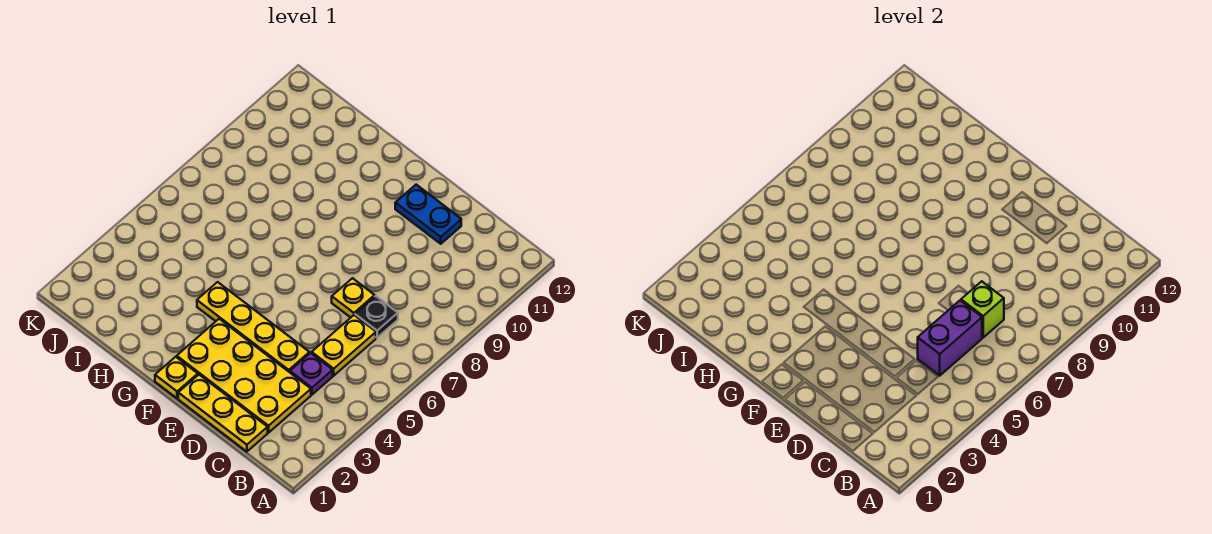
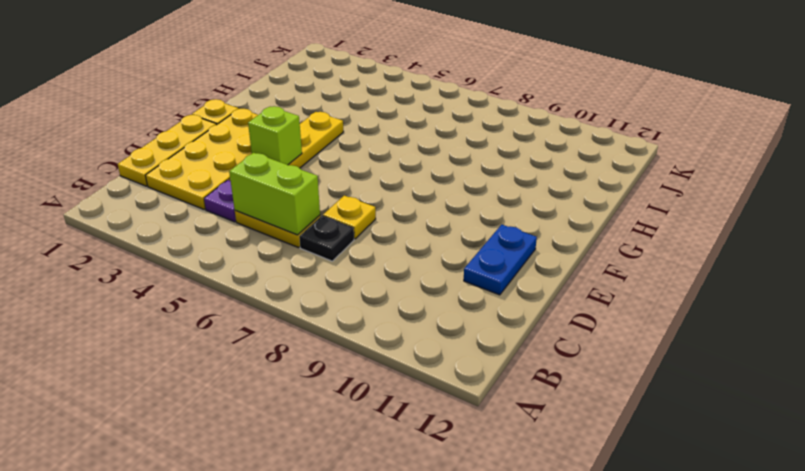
purple 1x2 brick [918,301,982,376] -> lime 1x2 brick [229,153,320,235]
lime 1x1 brick [961,281,1004,338] -> lime 1x1 brick moved to [248,106,302,165]

